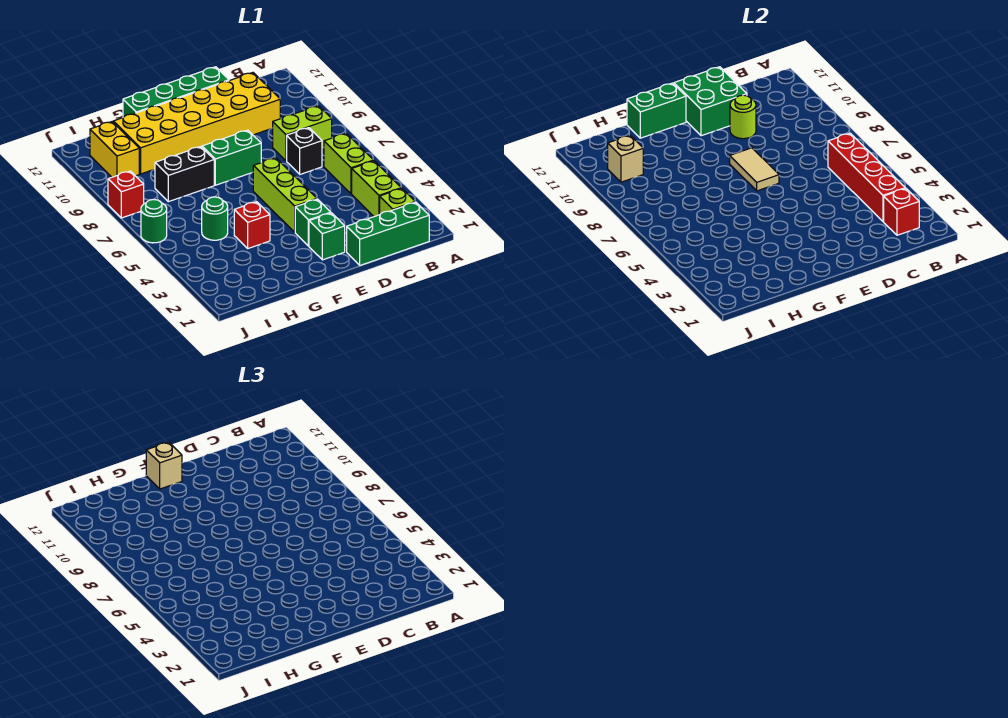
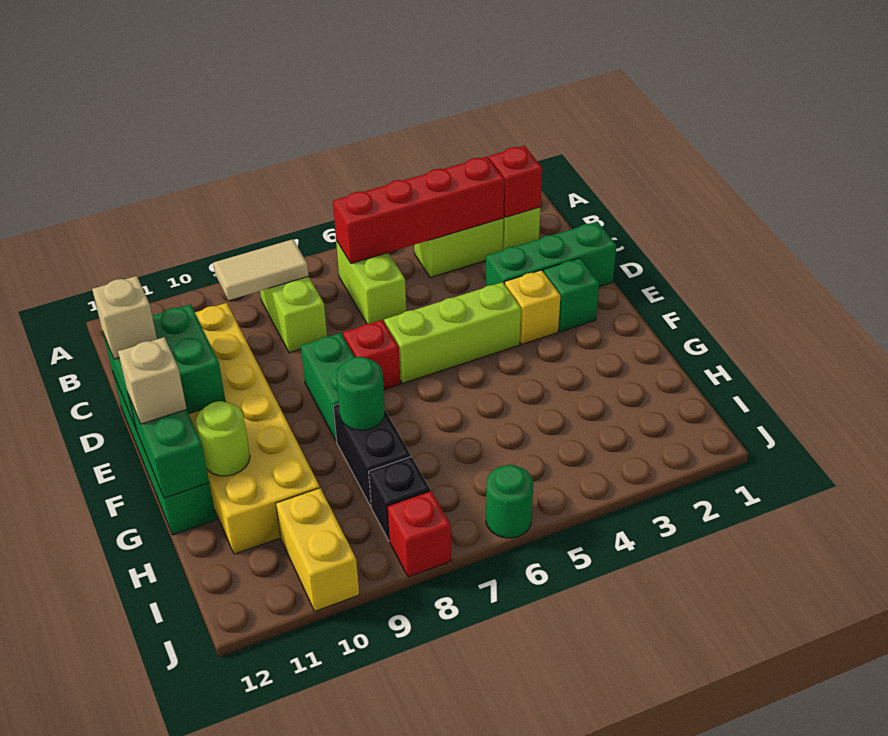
green 1x3 brick [347,202,429,265] -> green 1x3 brick turned to [486,222,616,287]
lime 1x2 brick [324,133,373,194] -> lime 1x2 brick turned to [336,241,406,324]
black 1x1 brick [287,128,322,174] -> black 1x1 brick moved to [369,457,430,541]
lime 1x1 round brick [730,95,756,139] -> lime 1x1 round brick moved to [196,401,250,476]
green 1x1 brick [295,199,331,246] -> yellow 1x1 brick [505,270,560,344]
tan 1x2 tile [730,148,779,191] -> tan 1x2 tile moved to [214,239,309,300]
red 1x1 brick [234,202,270,248] -> red 1x1 brick moved to [343,320,400,389]
green 1x1 round brick [202,197,228,240] -> green 1x1 round brick moved to [336,357,385,430]
yellow 1x2 brick [90,122,139,177] -> yellow 1x2 brick turned to [276,488,359,611]
tan 1x1 brick [608,135,643,182] -> tan 1x1 brick moved to [92,276,157,359]

